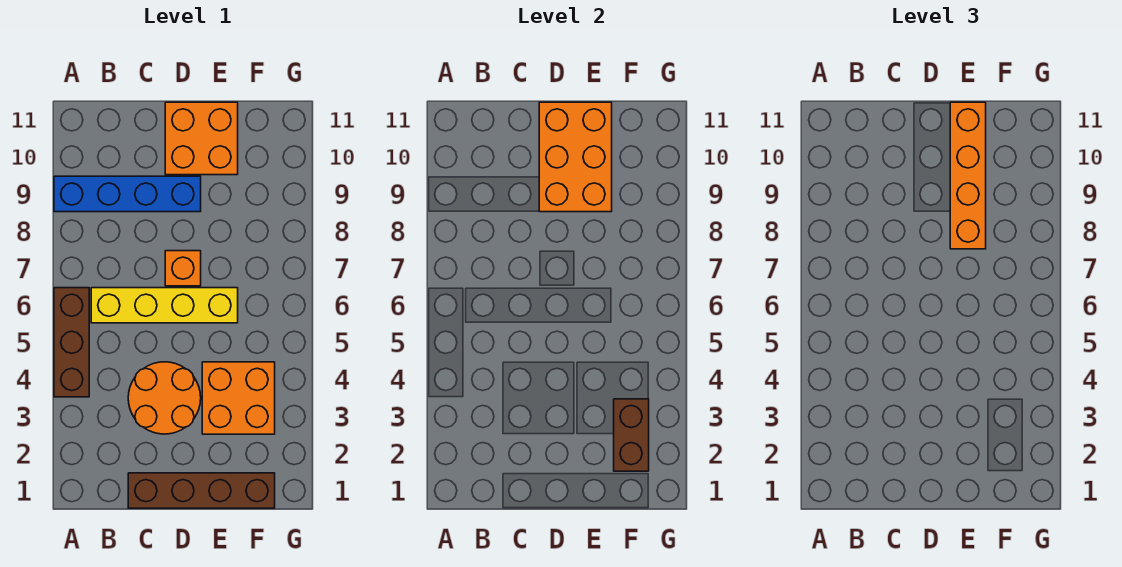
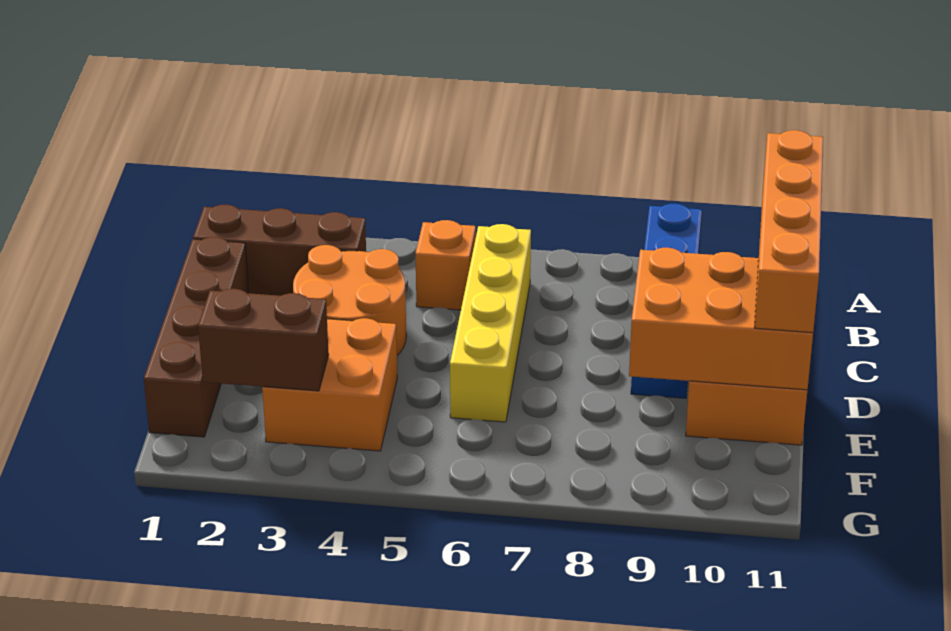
brown 1x3 brick [54,288,89,397] -> brown 1x3 brick moved to [193,205,366,296]
orange 1x1 brick [165,251,201,286] -> orange 1x1 brick moved to [416,220,476,310]
orange 1x4 brick [950,102,986,249] -> orange 1x4 brick turned to [754,130,823,333]

